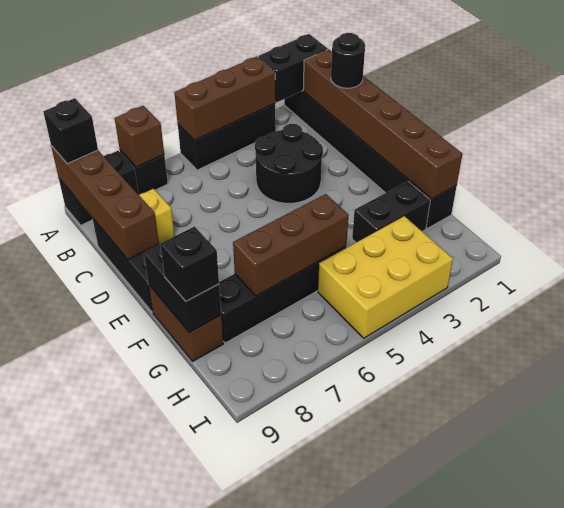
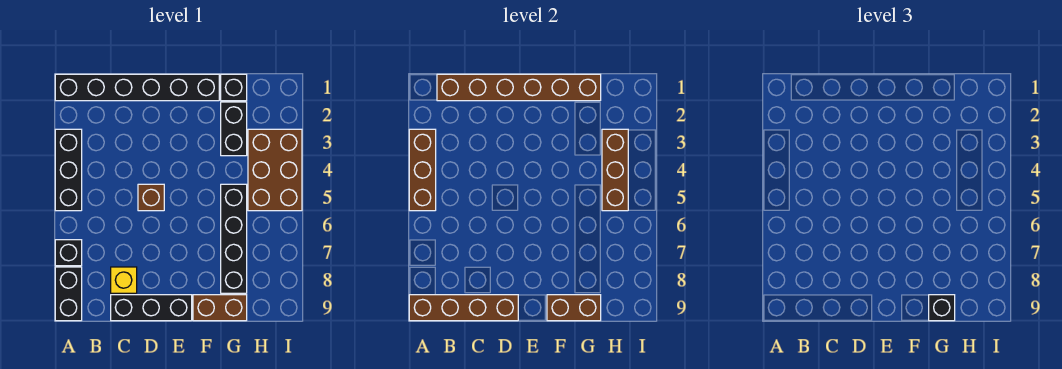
black 1x2 brick [258,34,328,102] -> none
brown 1x1 brick [115,106,164,167] -> brown 1x1 brick moved to [138,184,164,211]
black 1x1 brick [43,98,98,164] -> none
black 1x1 round brick [331,33,365,88] -> none
black 2x2 round brick [255,124,323,203] -> none
black 1x2 brick [144,245,221,333] -> brown 1x2 brick [547,295,601,321]
brown 1x3 brick [233,194,349,296] -> brown 1x3 brick moved to [602,129,628,211]
yellow 2x3 brick [318,216,453,338] -> brown 2x3 brick [248,129,302,211]

